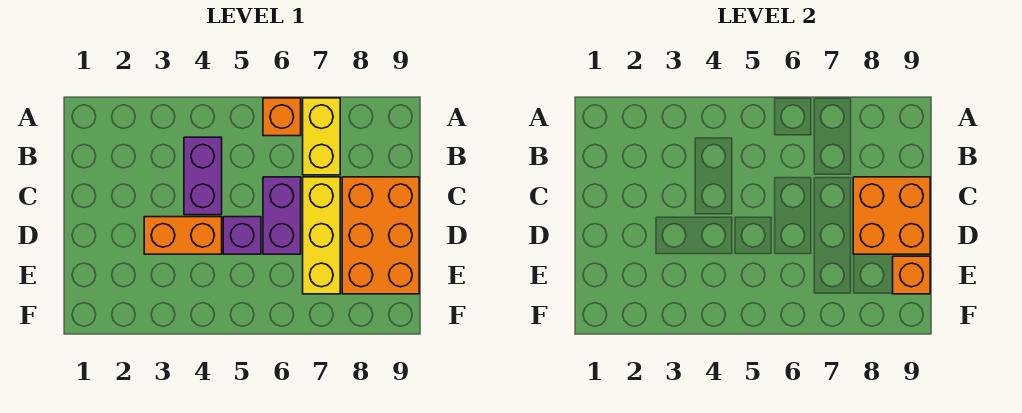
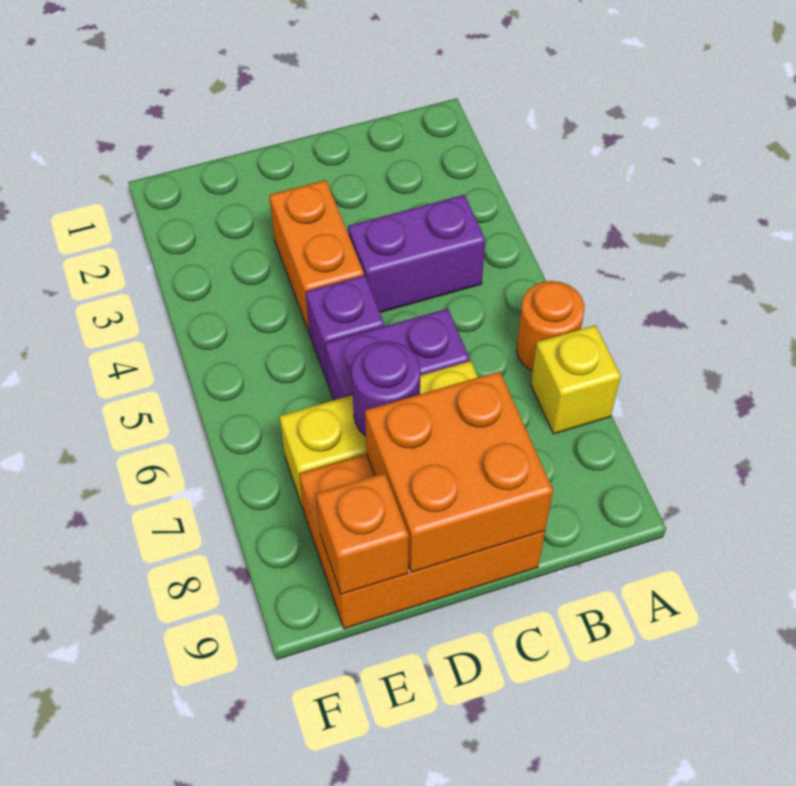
orange 1x1 brick [263,98,301,136] -> orange 1x1 round brick [516,281,585,371]
yellow 1x2 brick [303,98,340,175] -> yellow 1x1 brick [531,325,621,434]
none -> purple 1x1 round brick [351,341,421,436]

